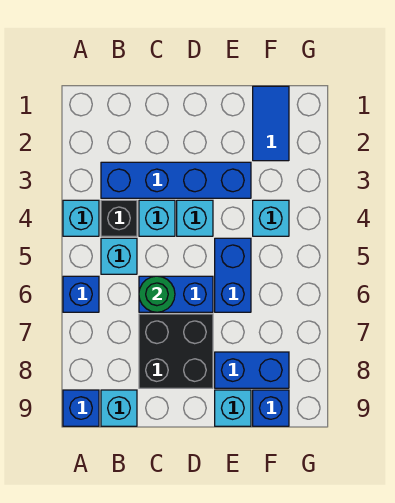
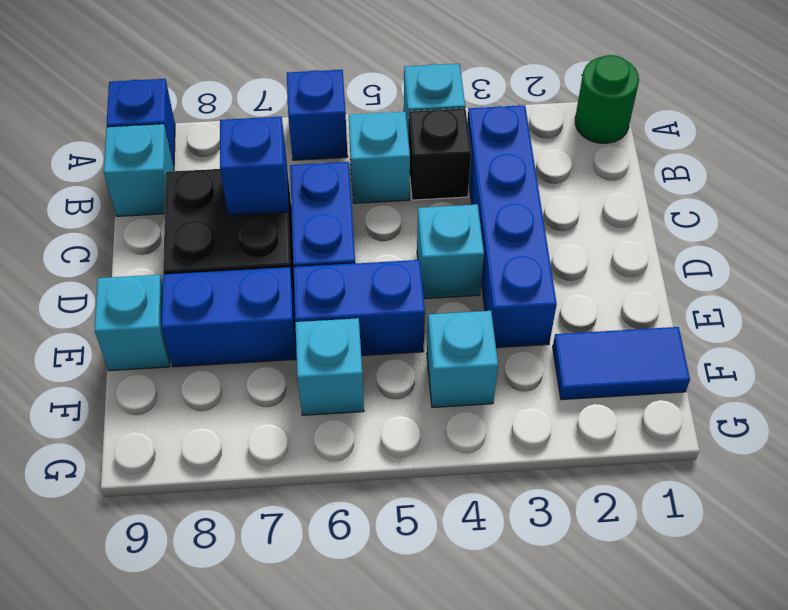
cyan 1x1 brick [139,200,175,236] -> cyan 1x1 brick moved to [295,318,364,415]
green 1x1 round brick [139,276,175,312] -> green 1x1 round brick moved to [575,55,639,143]
blue 1x2 brick [215,352,289,388] -> blue 1x2 brick turned to [162,267,297,367]
blue 1x1 brick [253,390,289,426] -> blue 1x1 brick moved to [220,117,289,215]

